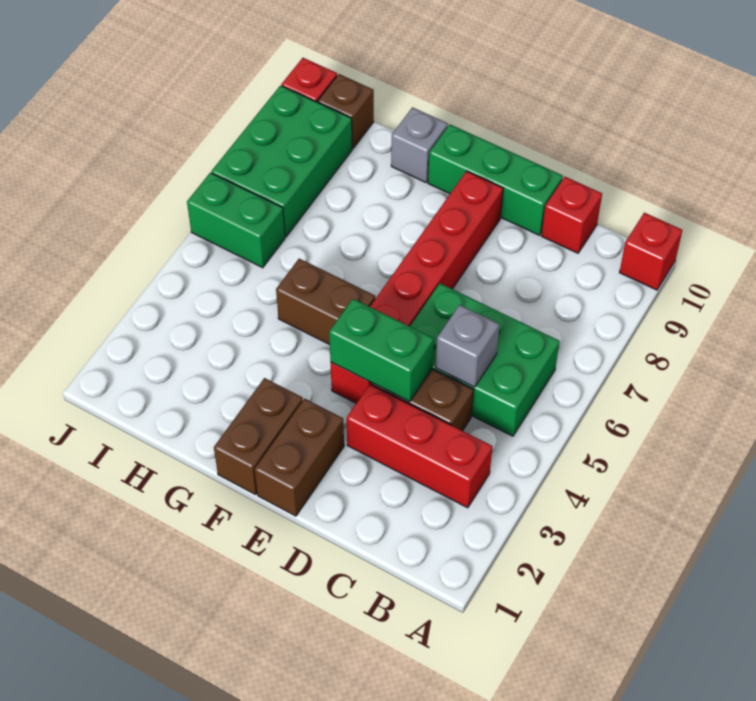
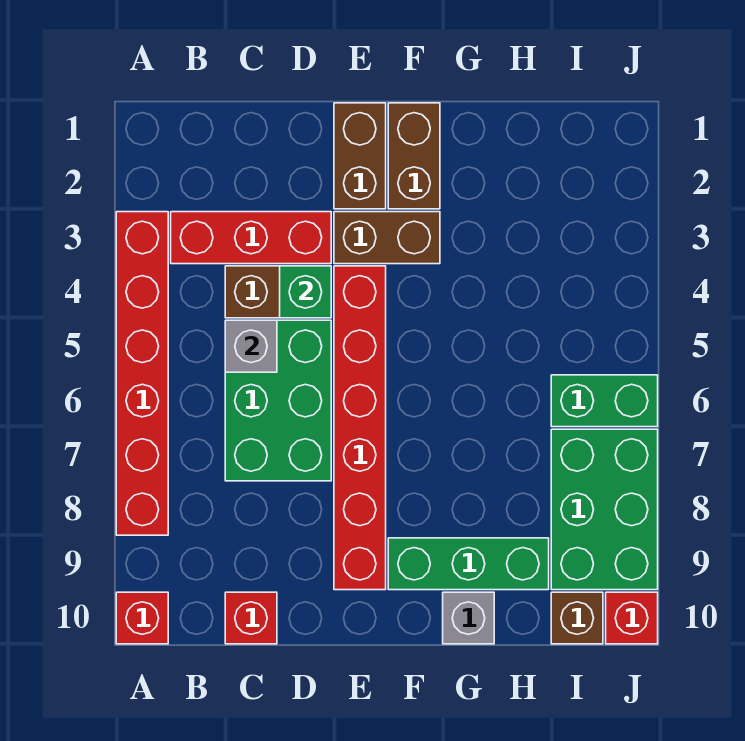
none -> red 1x6 brick [116,212,168,535]
green 2x3 brick [410,283,560,436] -> green 2x3 brick turned to [225,320,331,481]
green 1x2 brick [329,299,434,402] -> green 1x1 brick [280,266,331,318]
green 1x3 brick [428,125,563,235] -> green 1x3 brick moved to [388,538,549,590]
brown 1x2 brick [276,259,375,345] -> brown 1x2 brick moved to [334,212,440,264]

